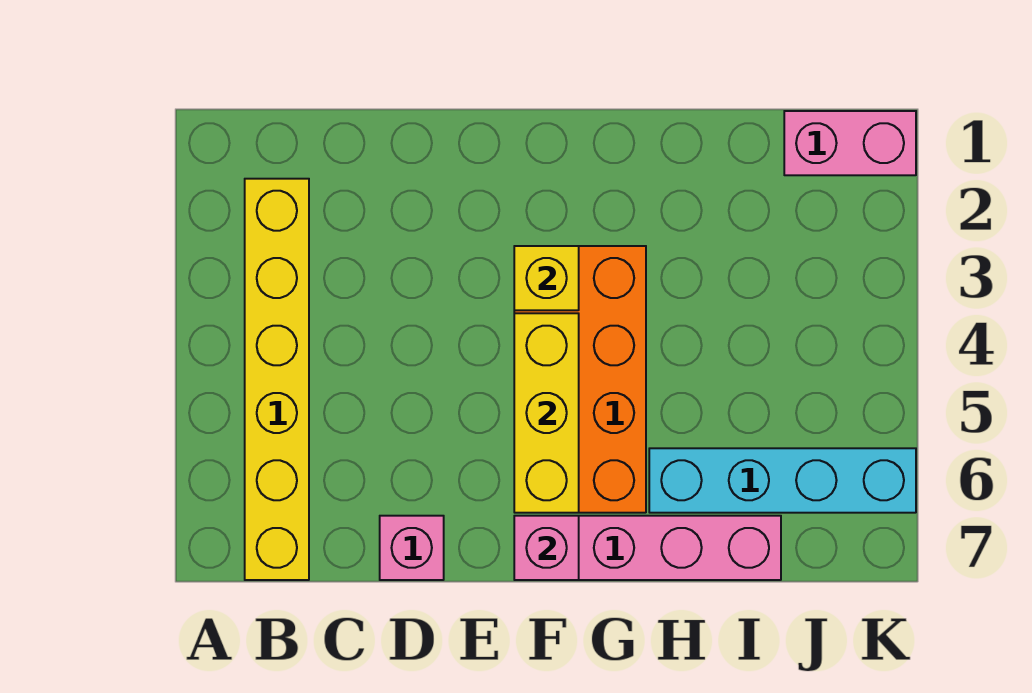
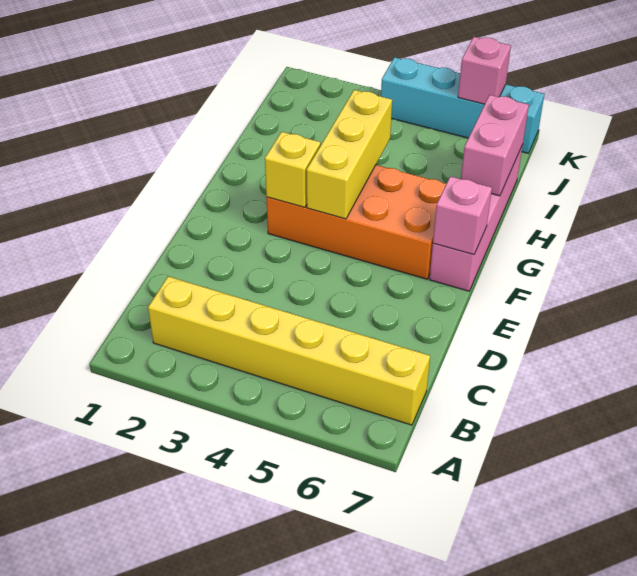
pink 1x1 brick [380,516,444,580] -> pink 1x1 brick moved to [458,37,511,104]
yellow 1x3 brick [514,313,579,513] -> yellow 1x3 brick turned to [307,90,392,219]
cyan 1x4 brick [649,448,916,513] -> cyan 1x4 brick turned to [381,57,544,153]
pink 1x2 brick [784,111,916,175] -> pink 1x2 brick moved to [461,95,529,196]

